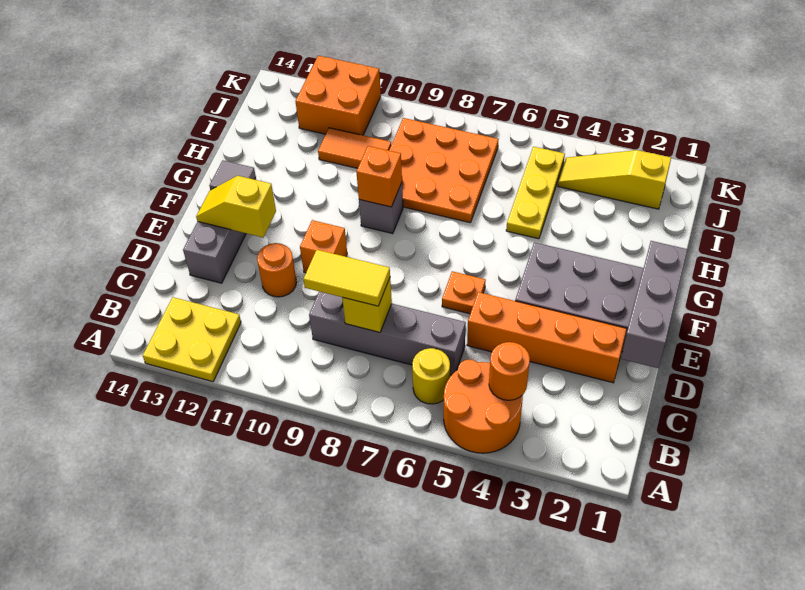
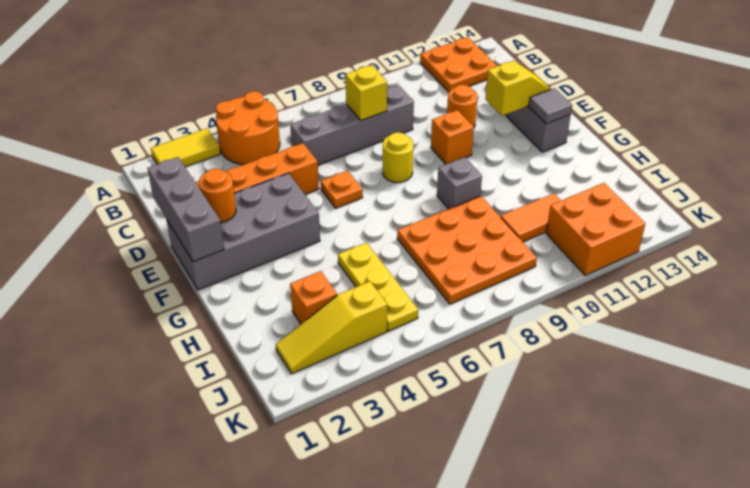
yellow 2x2 plate [143,297,241,382] -> orange 2x2 plate [420,37,497,92]
orange 1x1 round brick [489,342,530,400] -> orange 1x1 round brick moved to [199,169,236,222]
yellow 1x1 round brick [412,348,450,404] -> yellow 1x1 round brick moved to [383,132,413,183]
yellow 1x2 tile [304,250,390,306] -> yellow 1x2 tile moved to [151,128,220,167]
orange 1x1 brick [356,146,402,207] -> orange 1x1 brick moved to [290,271,337,324]
yellow 1x3 slope [558,150,671,209] -> yellow 1x3 slope turned to [276,281,387,374]

